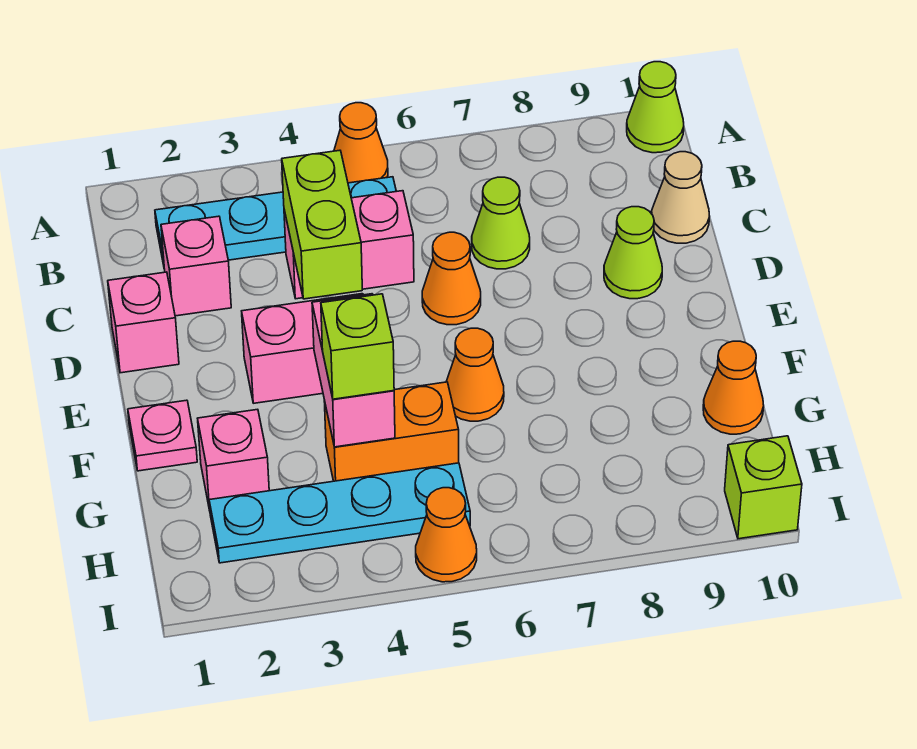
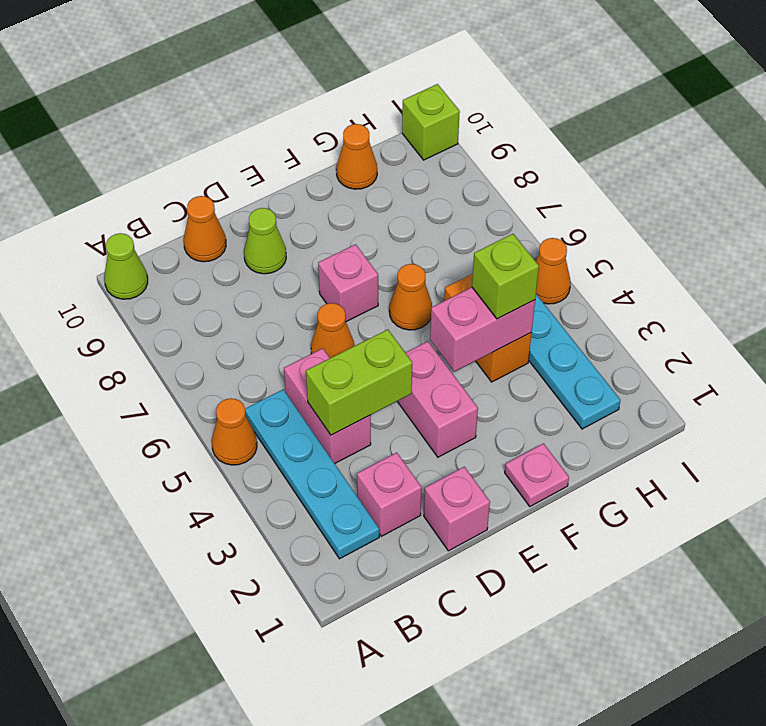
lime 1x1 cone [472,177,530,269] -> none
tan 1x1 cone [652,152,710,243] -> orange 1x1 cone [184,196,226,262]
pink 1x1 brick [197,409,269,510] -> pink 1x1 brick moved to [318,244,378,322]

